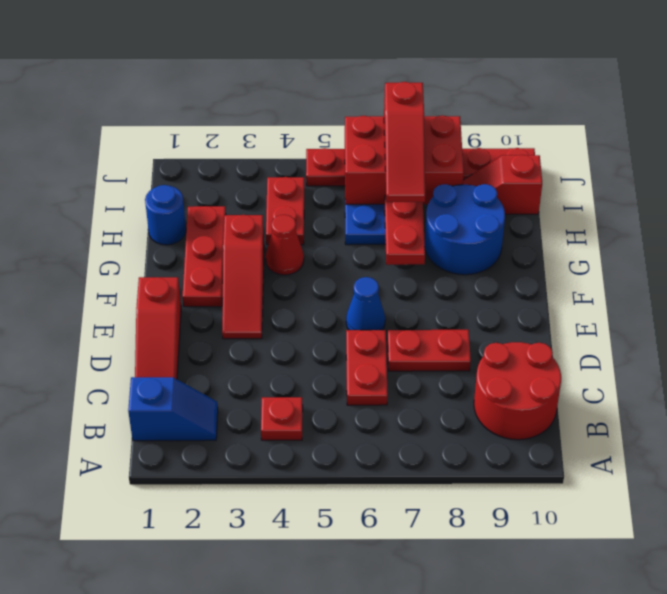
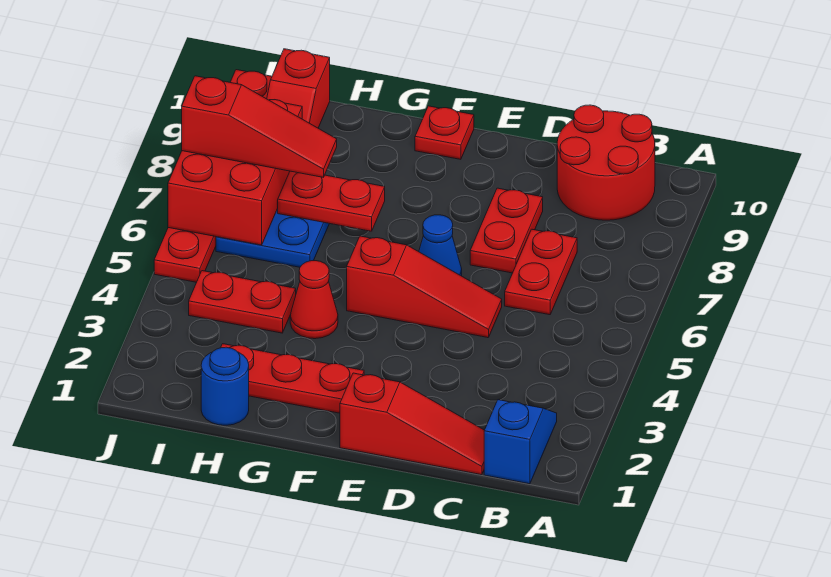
red 1x1 plate [261,397,303,440] -> red 1x1 plate moved to [415,106,474,159]
red 1x2 plate [346,330,388,405] -> red 1x2 plate turned to [505,229,577,315]
red 1x3 slope [222,215,264,339] -> red 1x3 slope moved to [347,236,502,338]
blue 2x2 round brick [425,184,505,275] -> none

